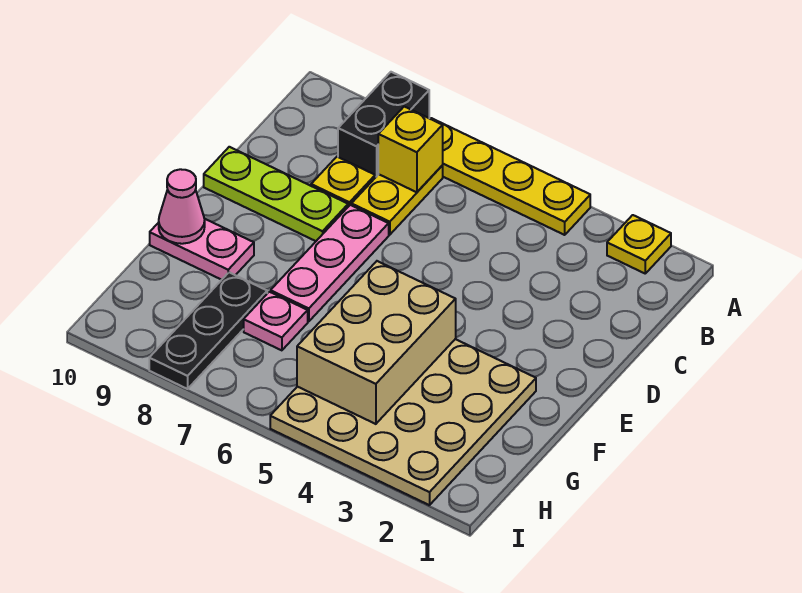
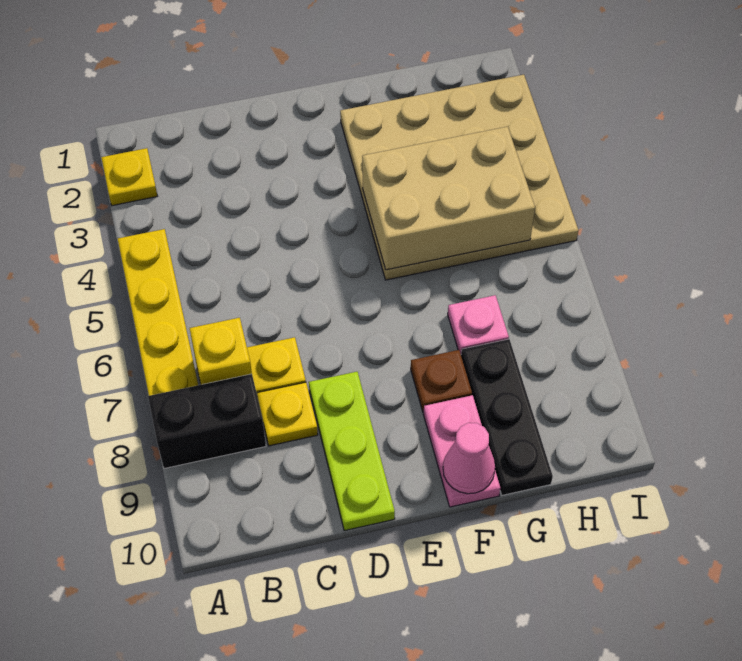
pink 1x3 plate [271,205,389,322] -> none
none -> brown 1x1 plate [411,350,472,412]
black 1x3 plate [149,272,267,389] -> black 1x3 plate turned to [461,339,553,495]

